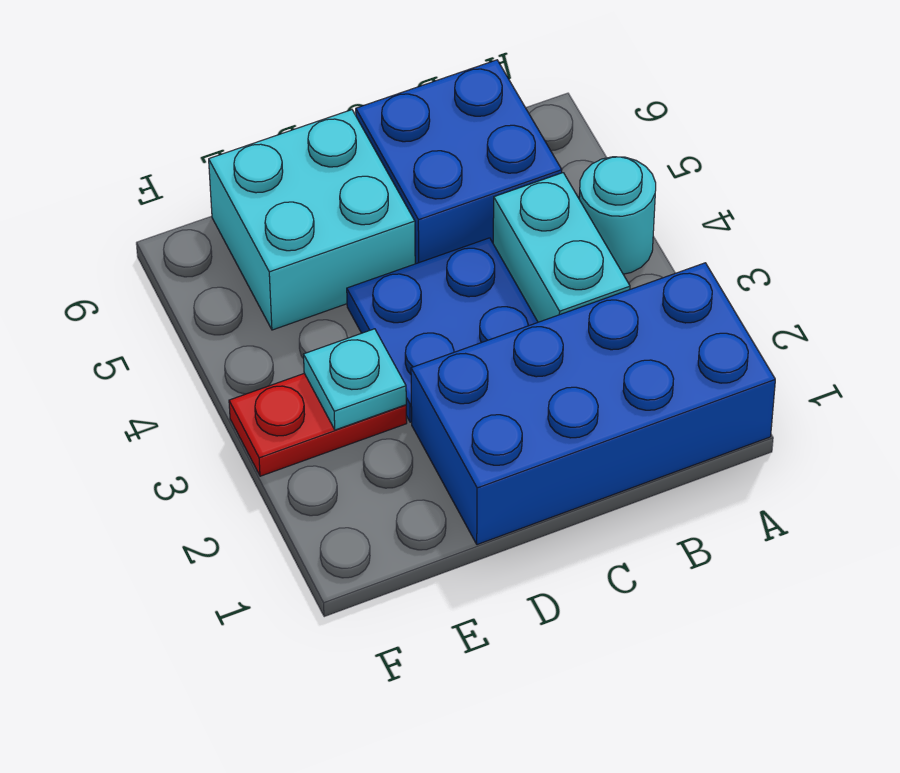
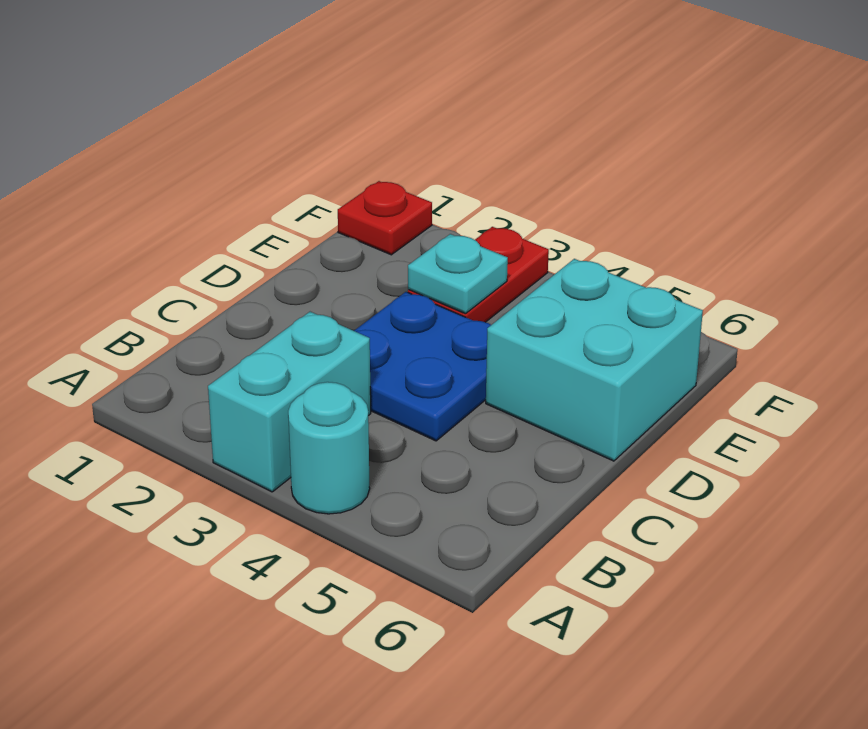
blue 2x4 brick [411,263,775,545] -> none
cyan 1x2 brick [493,173,630,322] -> cyan 1x2 brick turned to [208,312,371,492]
blue 2x2 brick [356,60,562,264] -> none
none -> red 1x1 plate [338,181,432,255]

